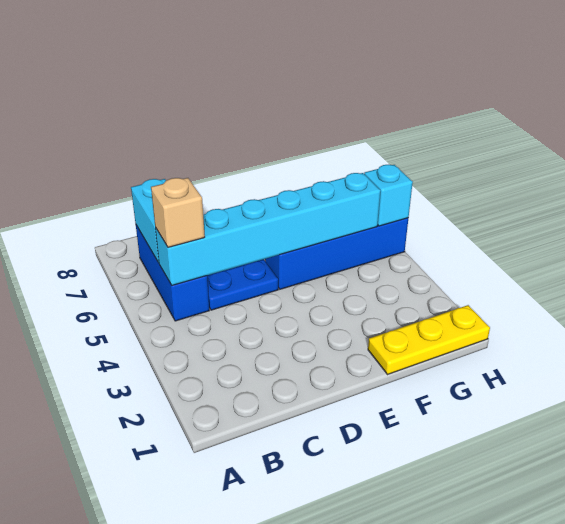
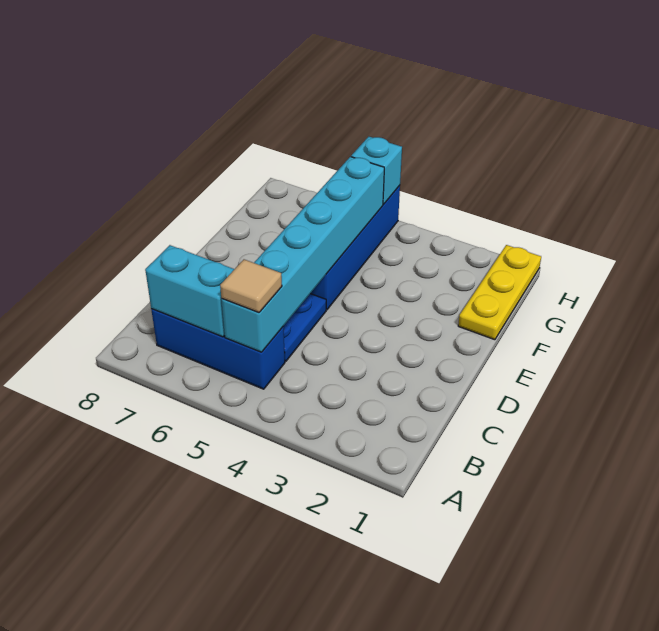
tan 1x1 brick [151,178,205,248] -> tan 1x1 tile [220,259,282,312]

